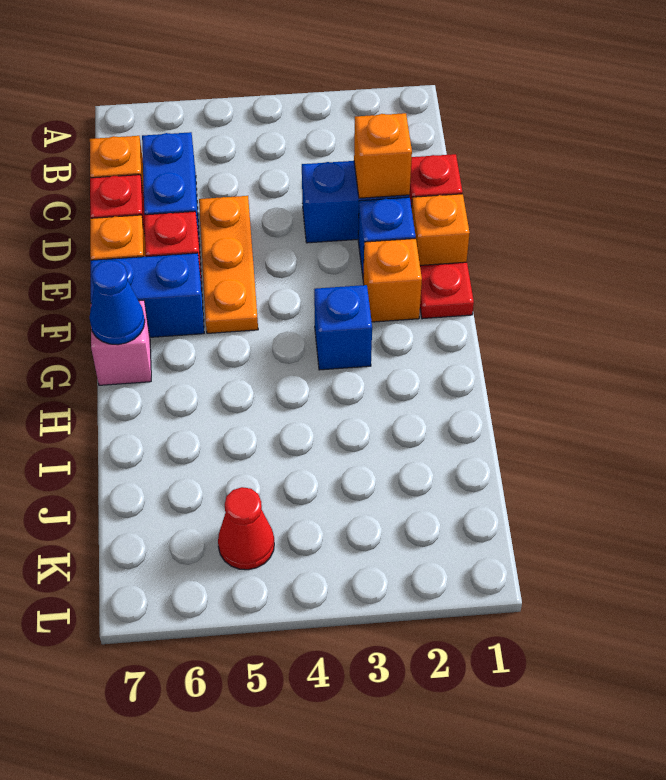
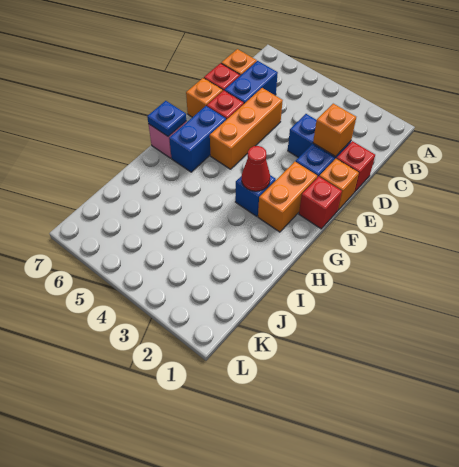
orange 1x3 plate [199,196,258,333] -> orange 1x3 brick [210,88,283,169]
red 1x1 plate [420,262,474,319] -> red 1x1 brick [299,176,342,229]
orange 1x1 brick [363,238,422,322] -> orange 1x2 brick [258,162,317,232]
blue 1x2 brick [91,253,204,337] -> blue 1x2 brick turned to [169,106,226,172]
blue 1x1 cone [90,260,145,345] -> blue 1x1 plate [147,101,186,136]
red 1x1 cone [218,487,274,570] -> red 1x1 cone moved to [242,146,270,191]

